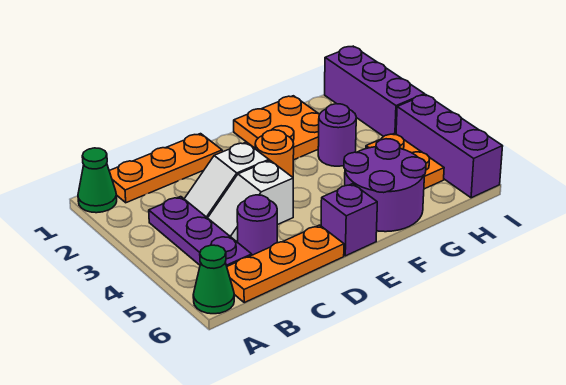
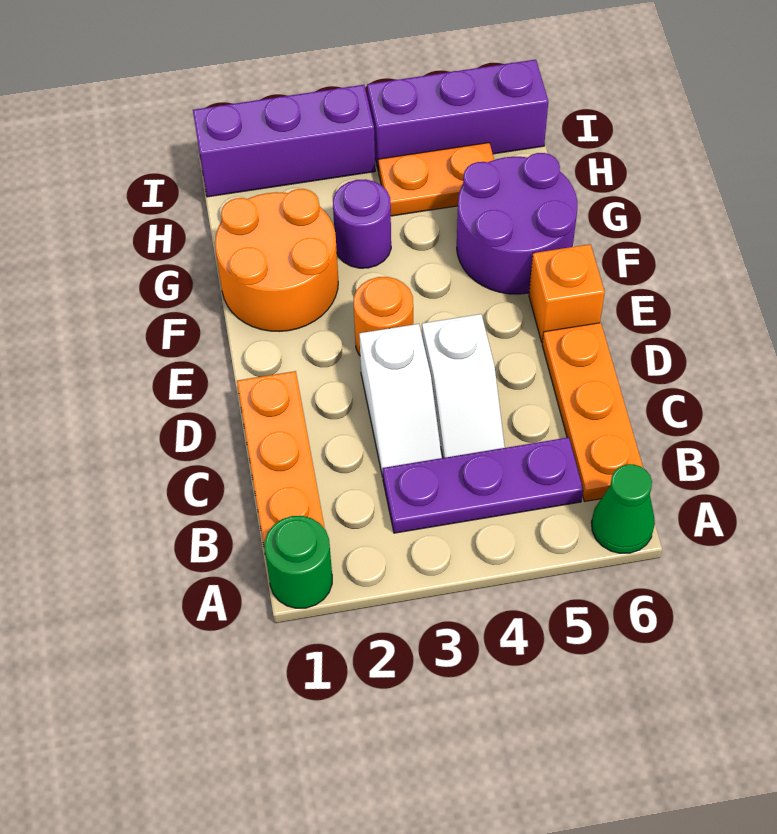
green 1x1 cone [78,148,117,213] -> green 1x1 round brick [265,516,332,608]
purple 1x1 round brick [237,195,277,255] -> none
purple 1x1 brick [321,184,377,256] -> orange 1x1 brick [529,244,605,342]
orange 2x2 plate [234,96,320,160] -> orange 2x2 round brick [215,189,338,332]

